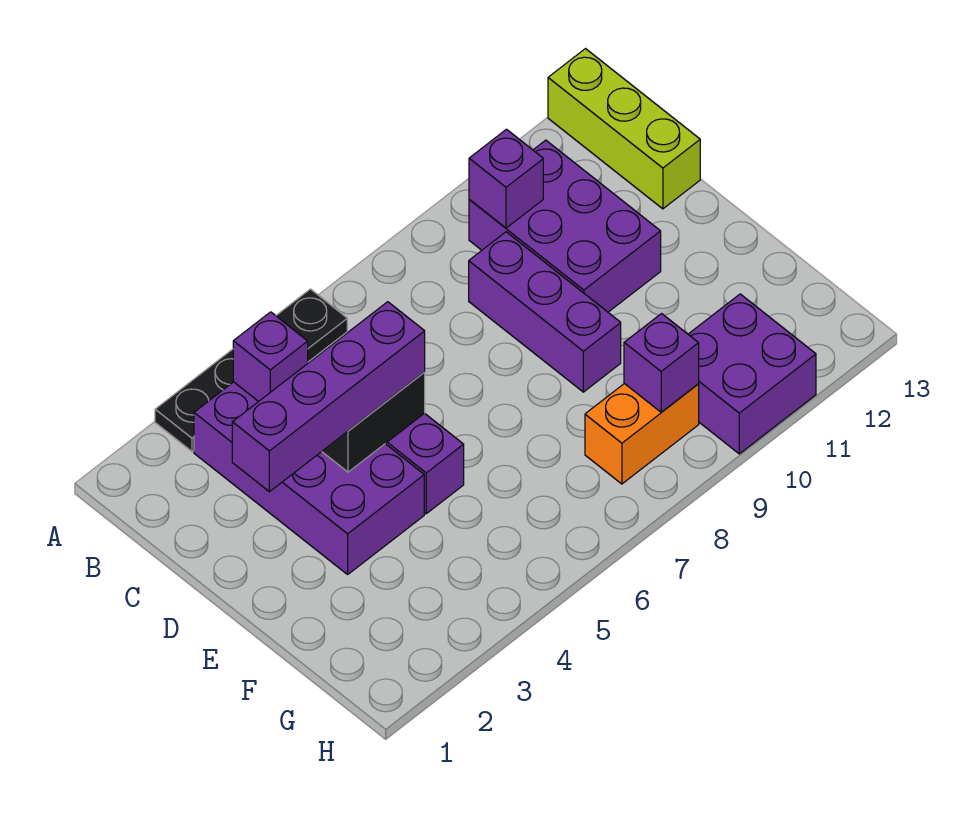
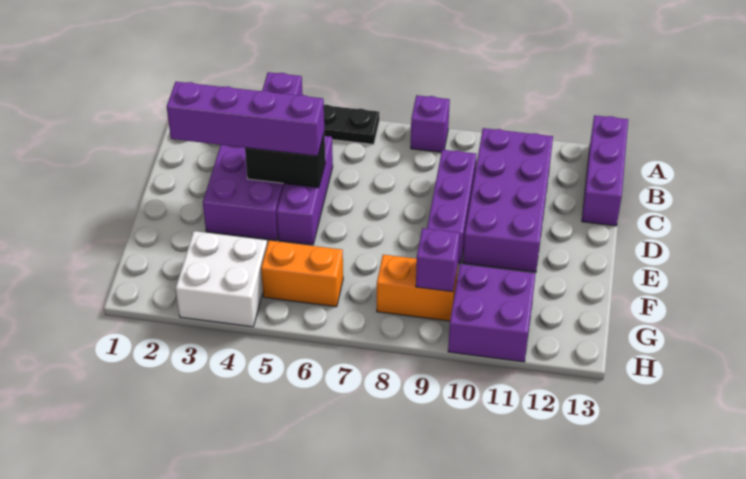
lime 1x3 brick [548,49,700,209] -> purple 1x3 brick [582,115,628,226]
purple 2x3 brick [469,140,661,312] -> purple 2x4 brick [463,128,553,272]
purple 1x1 brick [469,129,543,228] -> purple 1x1 brick moved to [411,95,450,152]
none -> white 2x2 brick [176,231,267,327]
none -> orange 1x2 brick [261,241,343,307]

